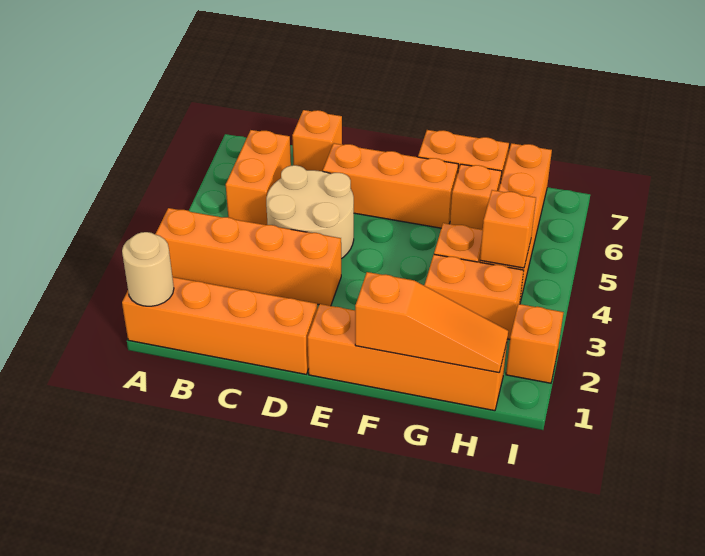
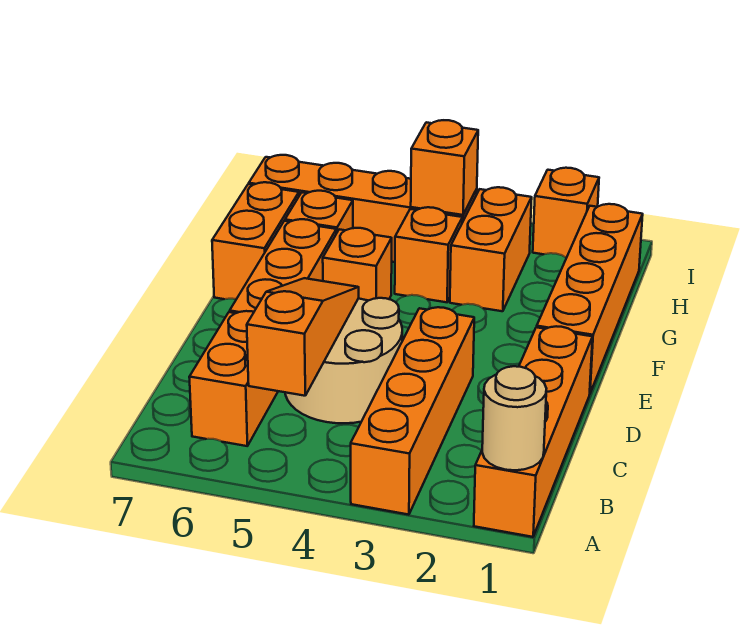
orange 1x2 brick [226,130,291,225] -> orange 1x2 brick turned to [189,311,278,446]
orange 1x1 brick [292,110,342,171] -> orange 1x1 brick moved to [323,228,392,301]
orange 1x3 slope [355,272,508,372] -> orange 1x3 slope moved to [247,278,359,396]

